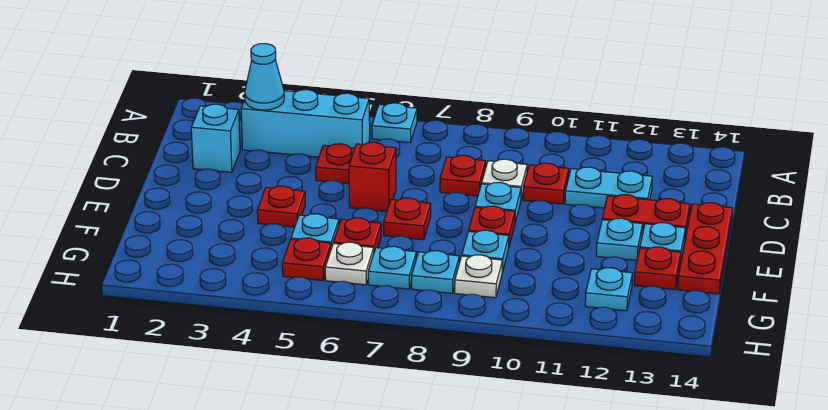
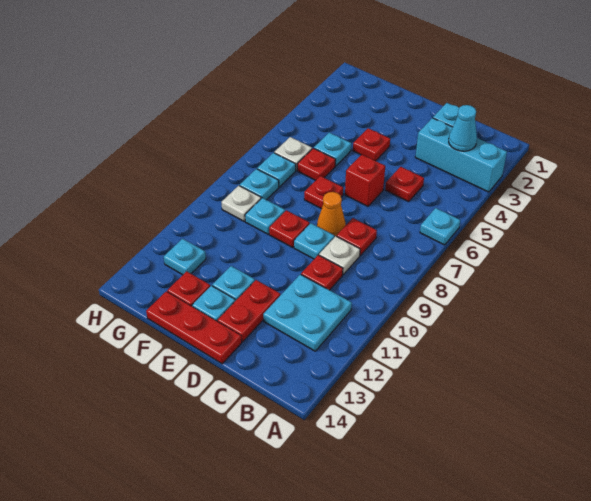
cyan 1x3 brick [241,90,370,157] -> cyan 1x3 brick turned to [415,118,507,192]
cyan 1x2 plate [565,167,652,208] -> cyan 2x2 plate [263,274,352,351]
none -> orange 1x1 cone [317,192,346,236]
red 1x1 plate [282,238,331,281] -> none

